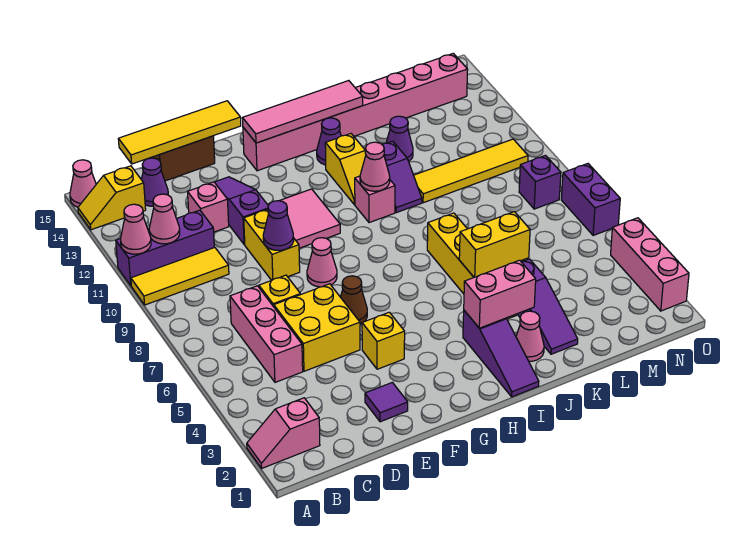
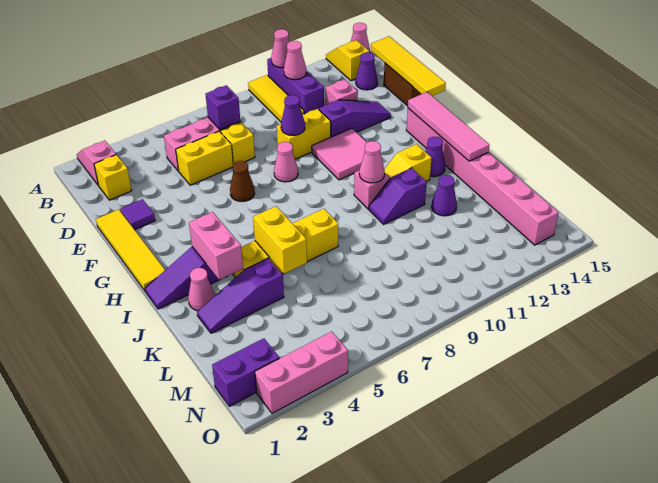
yellow 2x2 brick [274,284,360,371] -> yellow 1x2 brick [176,131,233,185]
yellow 1x1 brick [362,312,405,369] -> yellow 1x1 brick moved to [94,155,132,200]
yellow 1x4 tile [414,139,528,203] -> yellow 1x4 tile moved to [96,209,165,291]
purple 1x1 brick [519,155,561,209] -> purple 1x1 brick moved to [206,85,240,130]
purple 1x2 brick [561,164,620,236] -> purple 1x2 brick moved to [212,338,279,406]

